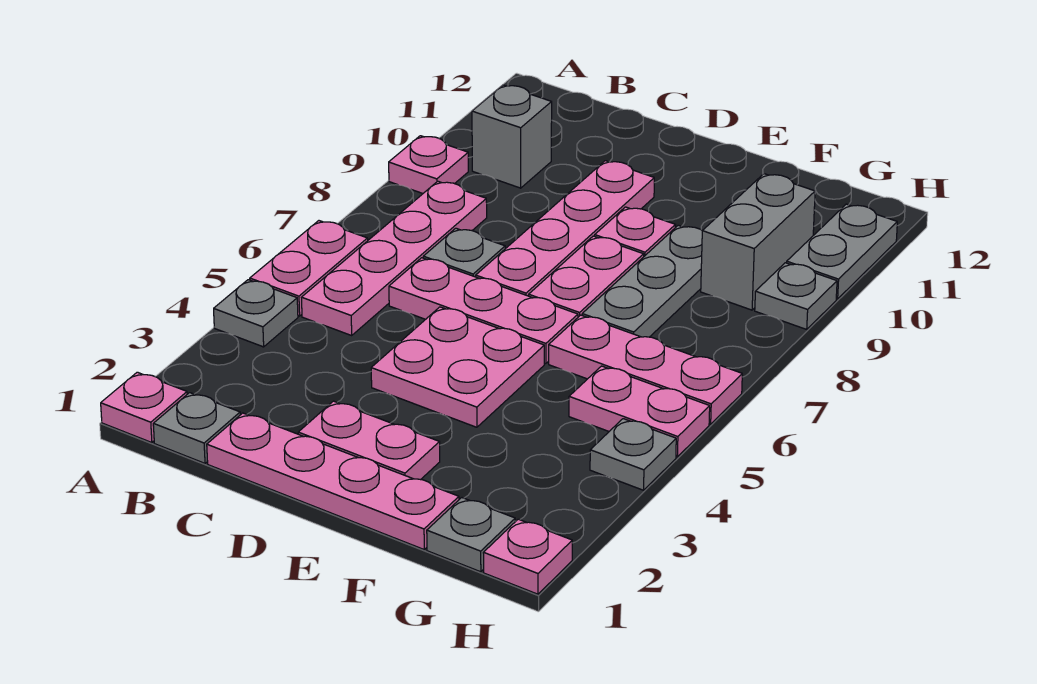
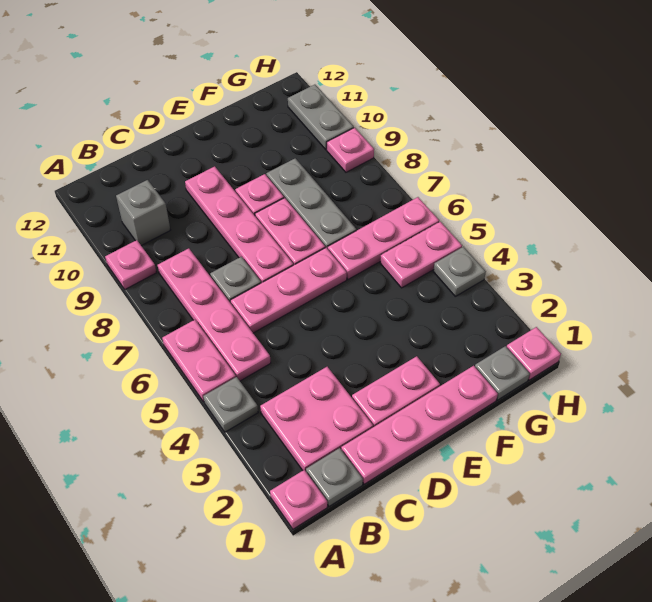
pink 2x2 plate [371,307,544,427] -> pink 2x2 plate moved to [260,367,373,471]
grey 1x2 brick [701,174,815,310] -> none
grey 1x1 plate [755,263,837,329] -> pink 1x1 plate [327,128,374,172]

